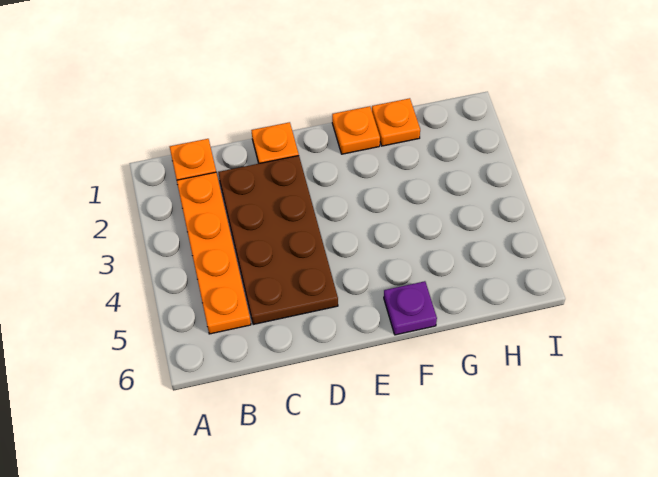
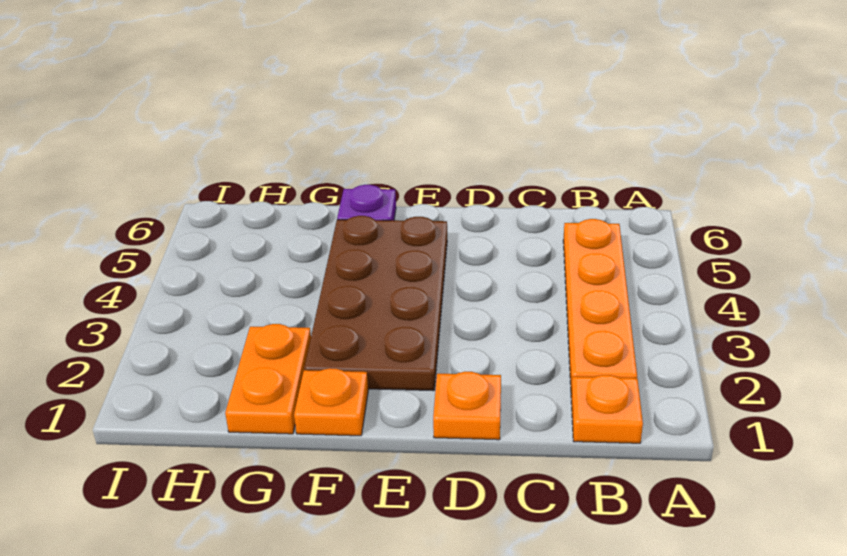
brown 2x4 plate [218,156,338,325] -> brown 2x4 plate moved to [304,216,447,391]
orange 1x1 plate [372,98,420,146] -> orange 1x2 plate [225,324,311,434]

